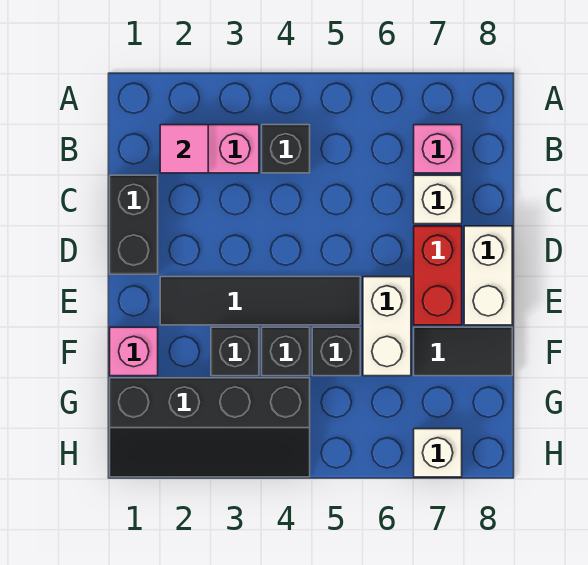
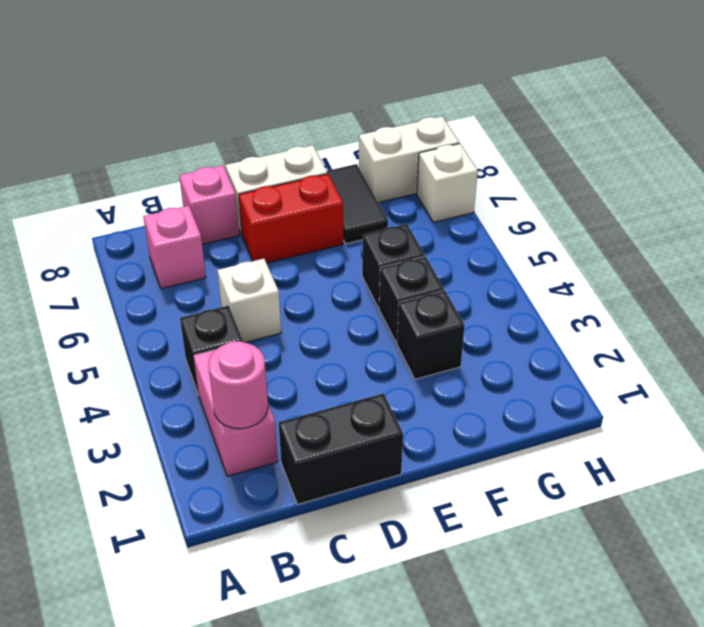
pink 1x1 tile [160,125,208,173] -> pink 1x1 round brick [208,341,268,429]
white 1x1 brick [414,175,462,224] -> white 1x1 brick moved to [217,259,281,343]
black 1x4 tile [160,277,360,325] -> none
white 1x2 brick [363,277,411,376] -> white 1x2 brick moved to [359,117,459,203]
pink 1x1 brick [110,327,158,376] -> pink 1x1 brick moved to [179,165,239,244]
black 2x4 slope [110,378,310,477] -> none

